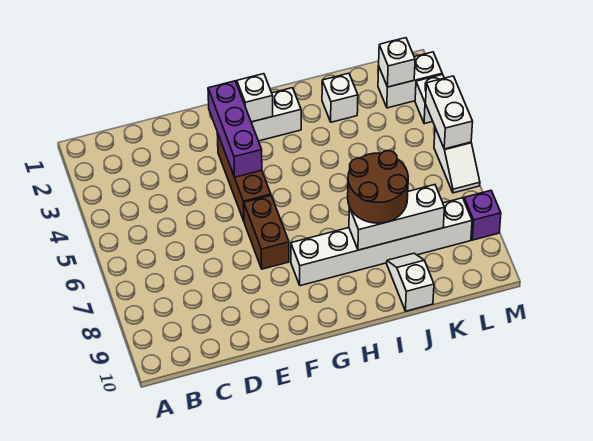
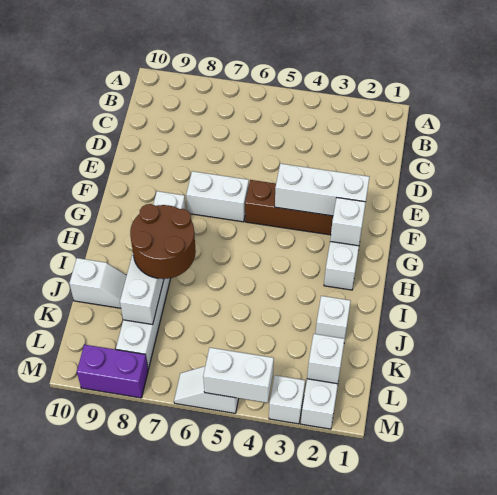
purple 1x3 brick [208,81,262,177] -> white 1x3 brick [275,164,369,216]
brown 1x2 brick [244,196,289,269] -> white 1x2 brick [186,171,249,222]
purple 1x1 brick [464,191,501,240] -> purple 1x2 brick [77,345,148,398]

